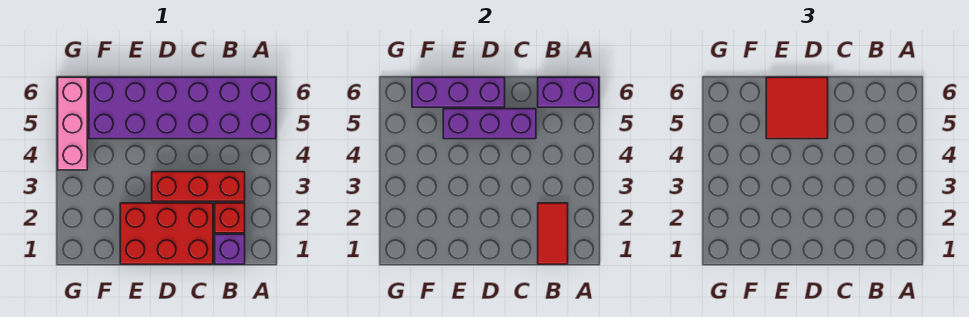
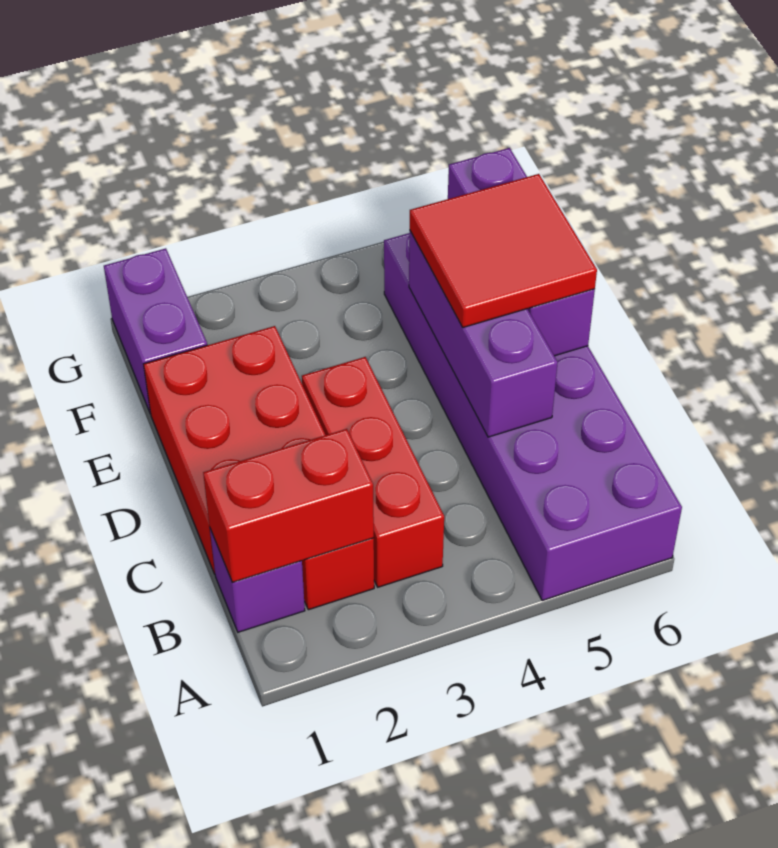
purple 1x2 brick [538,77,599,107] -> purple 1x2 brick moved to [104,248,207,414]
red 1x2 tile [538,203,568,264] -> red 1x2 brick [203,429,374,582]
pink 1x3 brick [58,77,87,170] -> none

